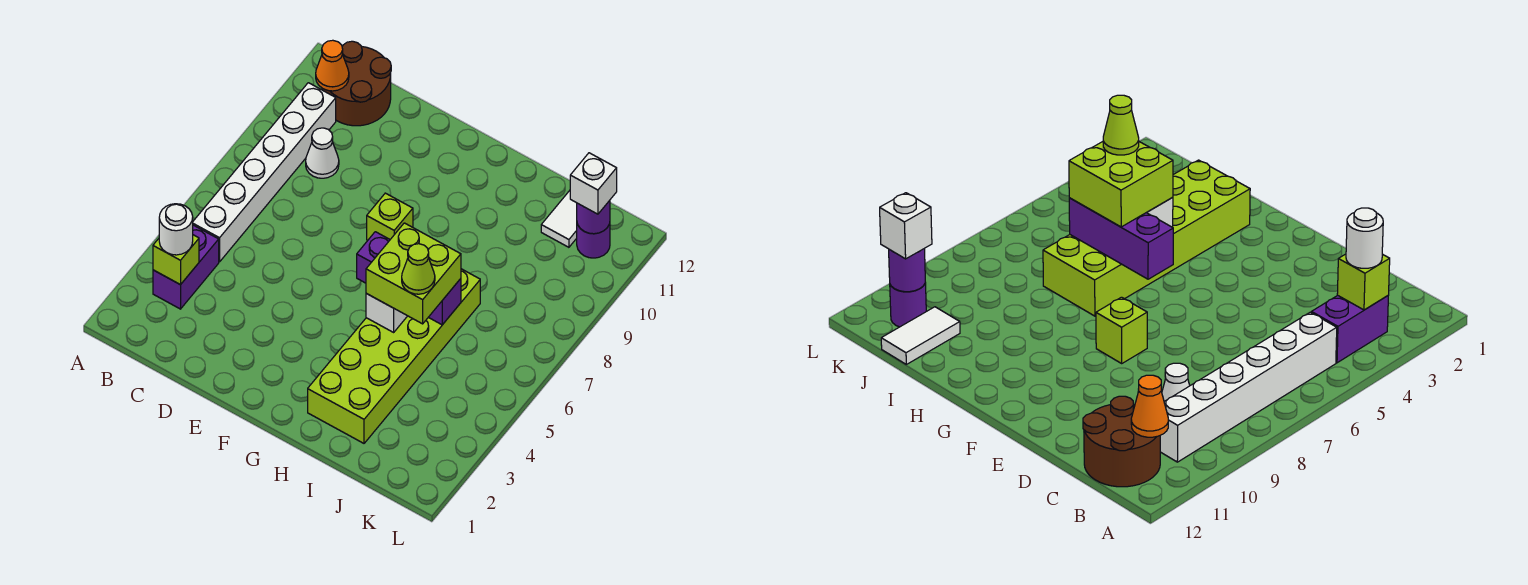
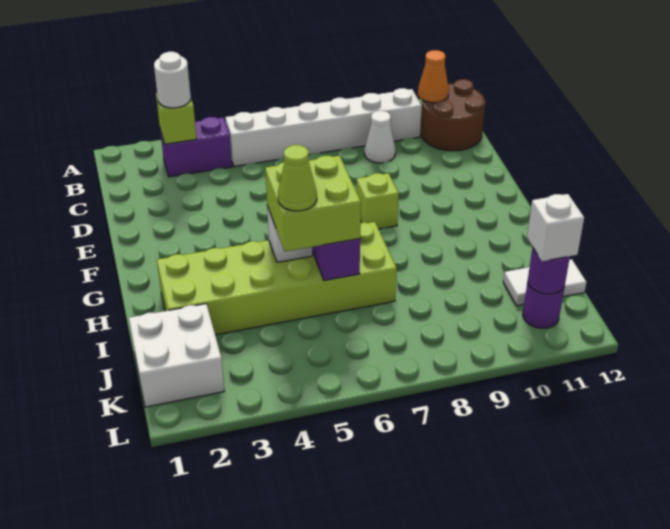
none -> white 2x2 brick [129,304,224,407]

